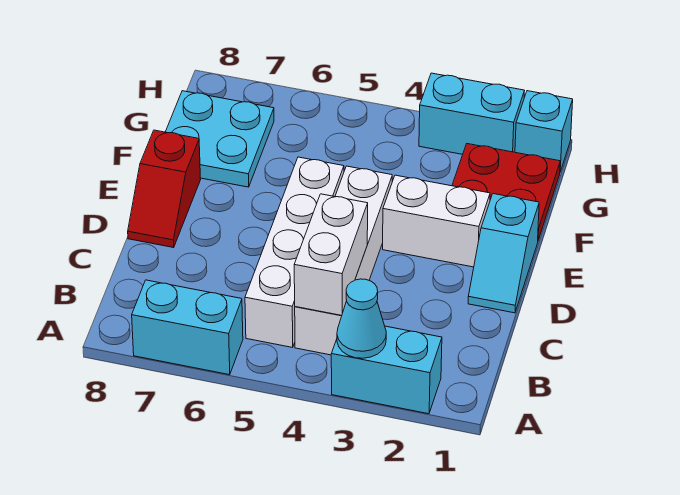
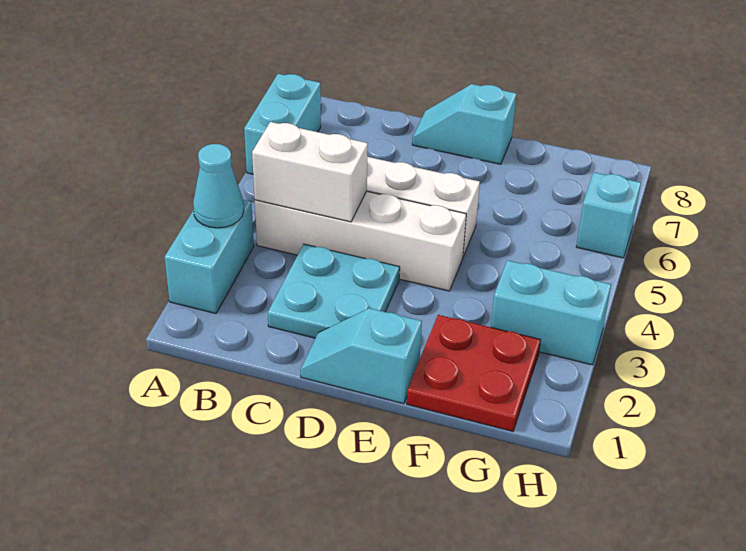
red 1x2 slope [128,130,201,248] -> cyan 1x2 slope [412,84,517,164]
white 1x2 brick [383,175,490,267] -> none
cyan 2x2 plate [166,91,274,187] -> cyan 2x2 plate moved to [268,244,400,338]
cyan 1x1 brick [515,91,573,171] -> cyan 1x1 brick moved to [576,172,641,258]
cyan 1x2 brick [419,73,524,154] -> cyan 1x2 brick turned to [491,260,611,365]

